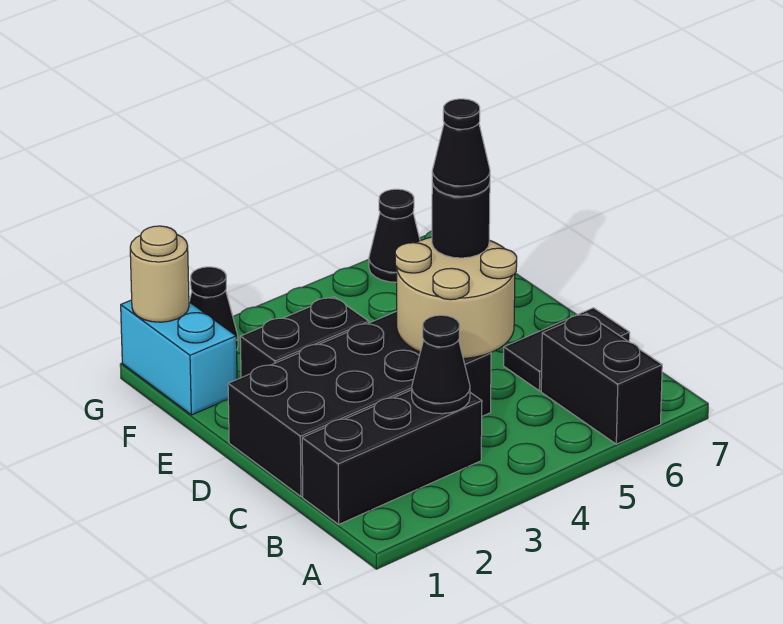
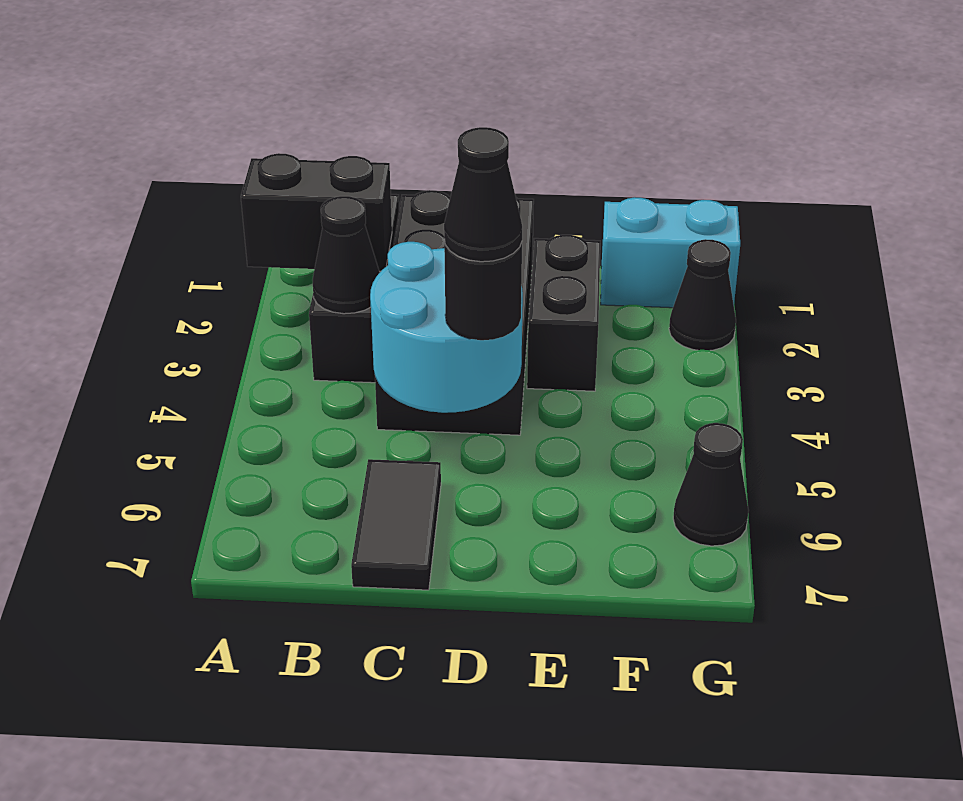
black 1x2 brick [541,314,662,444] -> black 1x2 brick moved to [241,153,392,271]
tan 2x2 round brick [395,237,517,359] -> cyan 2x2 round brick [370,242,523,413]
tan 1x1 round brick [130,226,189,322] -> none

